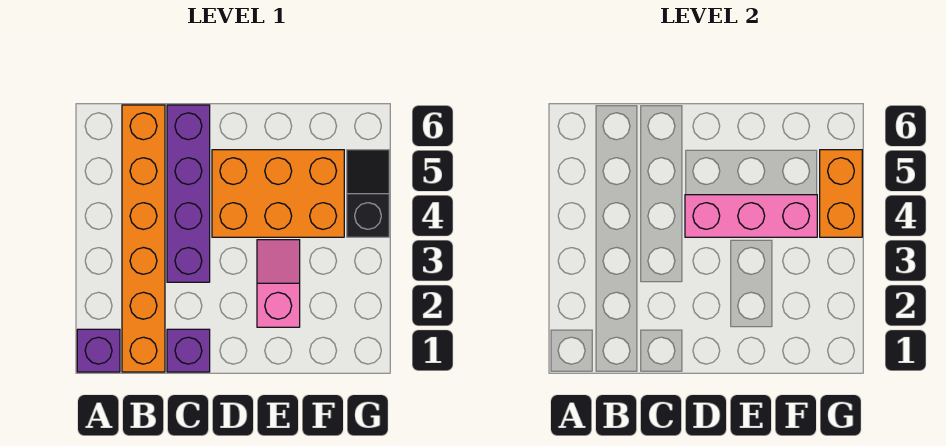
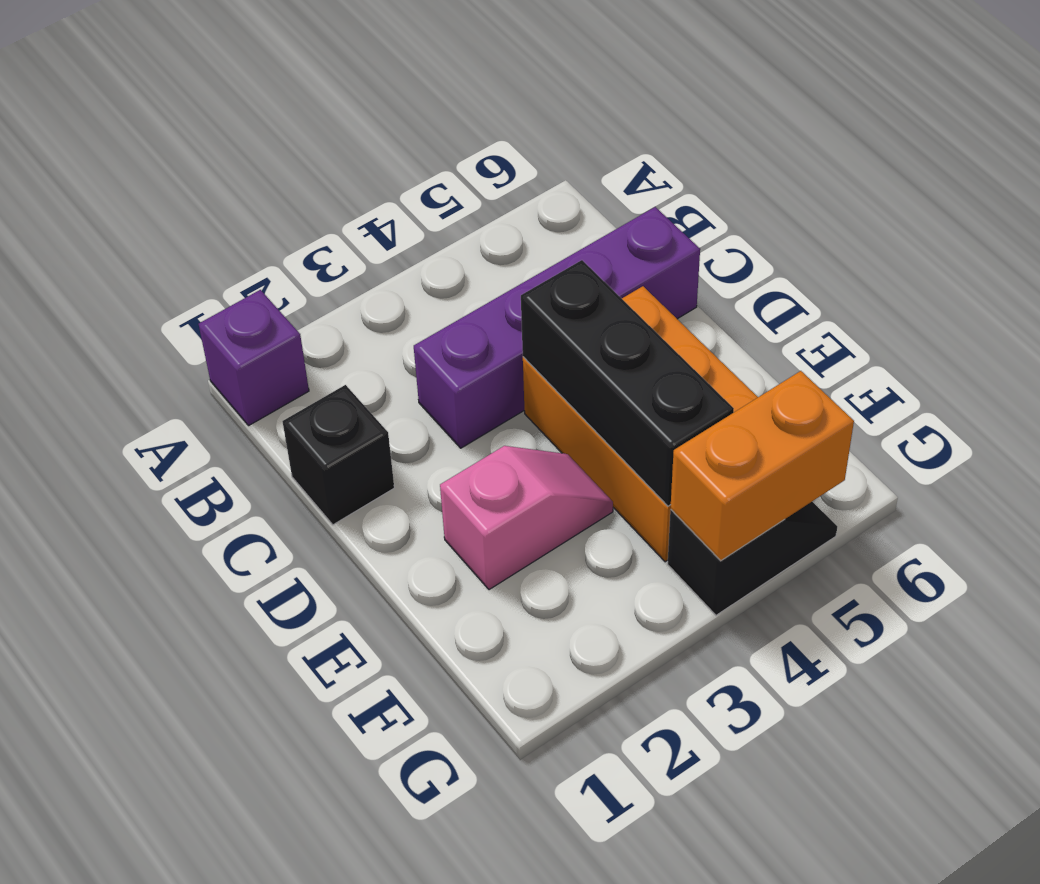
orange 1x6 brick [122,105,165,372] -> none
purple 1x1 brick [167,329,210,372] -> black 1x1 brick [283,385,394,525]
pink 1x3 brick [685,195,817,237] -> black 1x3 brick [521,260,734,506]

